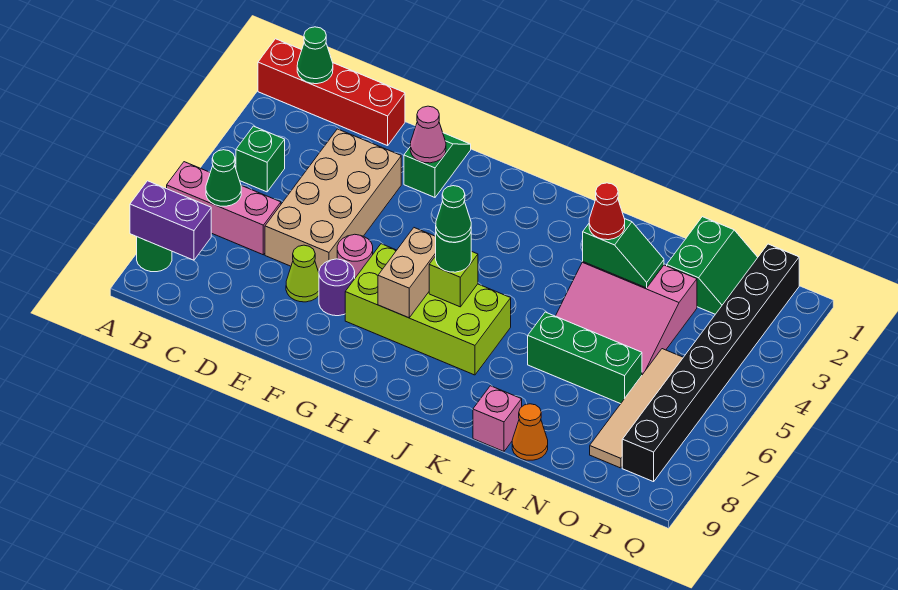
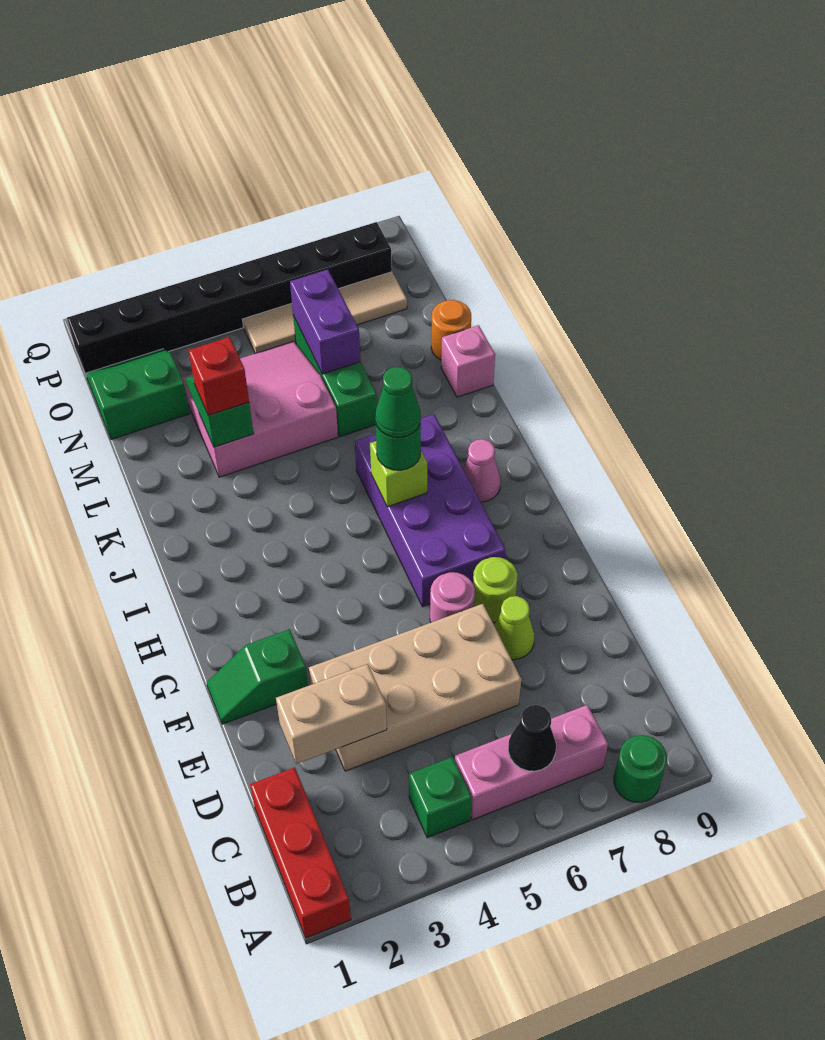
red 1x4 brick [258,39,405,146] -> red 1x3 brick [250,767,351,938]
pink 1x3 brick [167,162,281,255] -> pink 1x3 brick turned to [455,705,608,820]
purple 1x2 brick [130,181,211,260] -> purple 1x2 brick moved to [290,270,360,374]
green 1x1 cone [297,27,333,84] -> none
green 1x1 cone [206,150,241,206] -> black 1x1 cone [508,705,556,771]
pink 1x1 cone [410,106,446,163] -> pink 1x1 cone moved to [463,439,500,502]
purple 1x1 round brick [319,259,355,316] -> lime 1x1 round brick [473,557,518,622]
lime 2x4 brick [345,244,511,375] -> purple 2x4 brick [355,414,506,607]
tan 1x2 brick [378,228,436,318] -> tan 1x2 brick moved to [276,664,387,764]
pink 3x3 slope [556,262,697,375] -> pink 3x3 slope turned to [181,341,338,477]
red 1x1 cone [589,183,625,240] -> red 1x1 brick [188,337,249,415]
orange 1x1 cone [512,404,548,460] -> orange 1x1 round brick [431,300,471,360]

